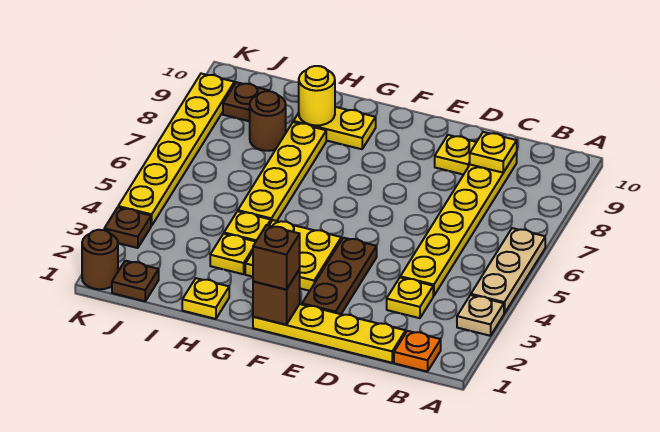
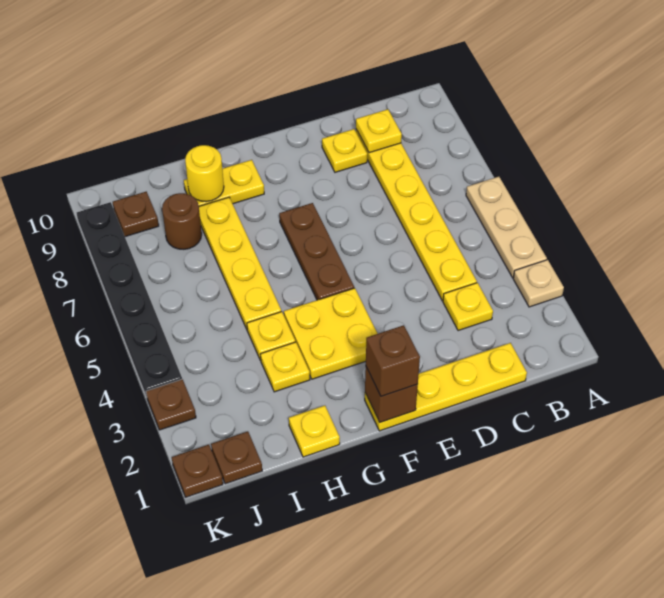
orange 1x1 plate [394,331,441,372] -> none
brown 1x3 plate [302,238,377,314] -> brown 1x3 plate moved to [279,203,354,300]
brown 1x1 round brick [82,230,118,289] -> brown 1x1 plate [172,445,223,497]
yellow 1x6 plate [118,74,234,226] -> black 1x6 plate [77,202,182,397]

